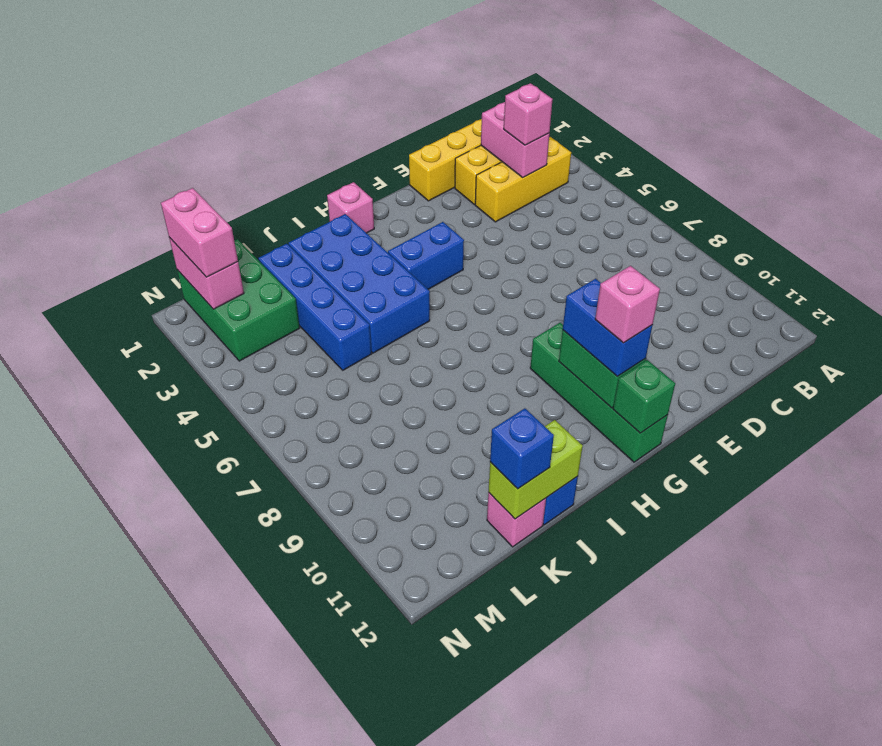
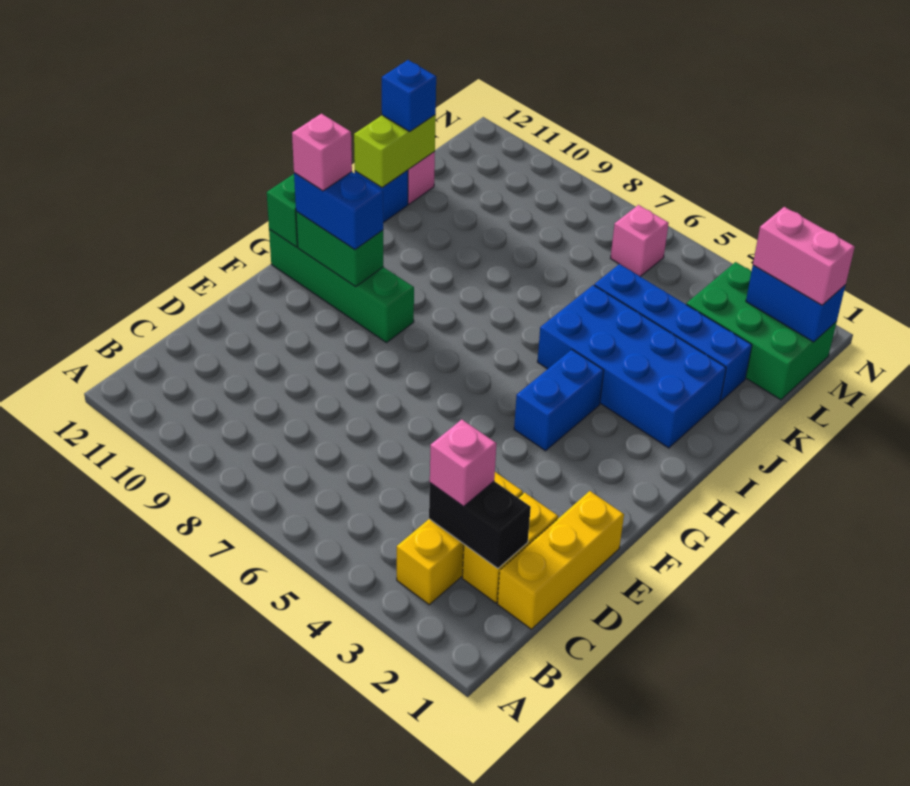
pink 1x2 brick [481,102,549,177] -> black 1x2 brick [429,481,531,568]
pink 1x1 brick [327,182,374,233] -> pink 1x1 brick moved to [611,205,669,276]
pink 1x2 brick [169,237,244,309] -> blue 1x2 brick [746,265,845,342]

